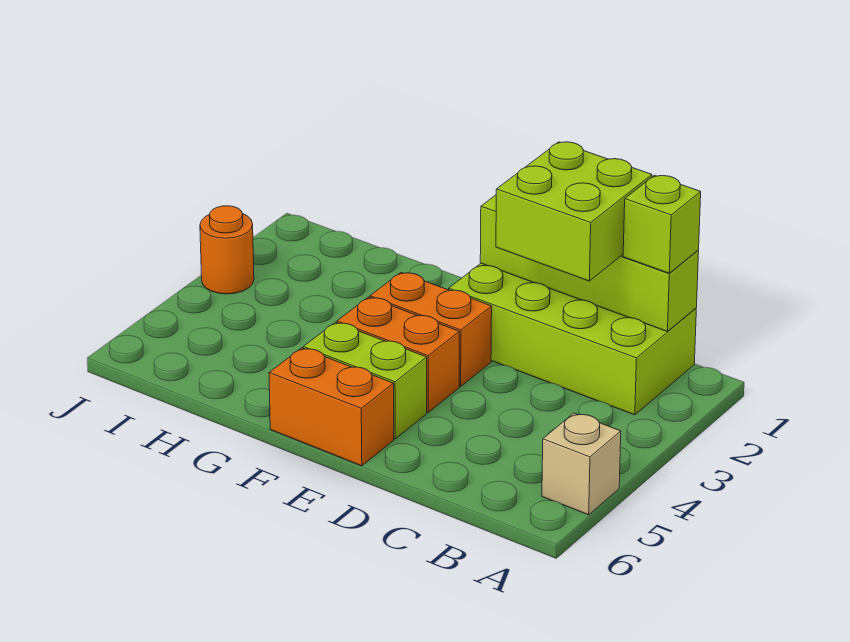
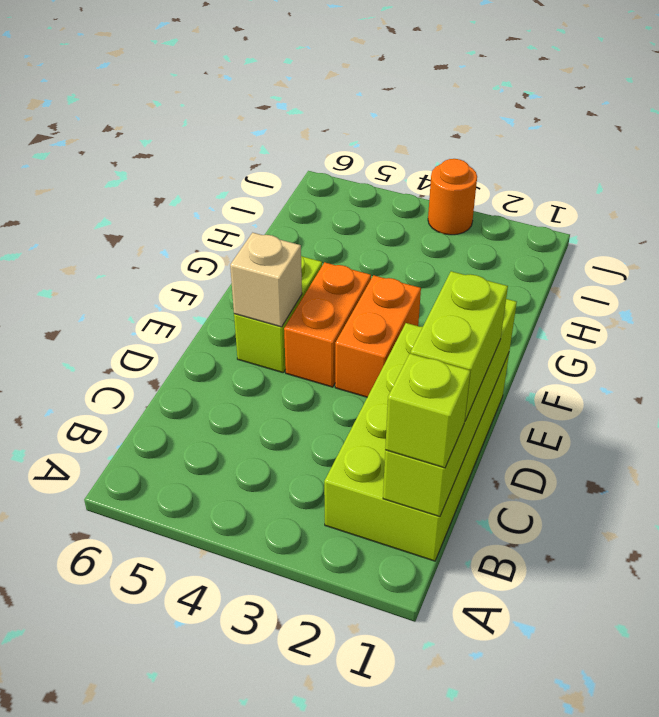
tan 1x1 brick [542,413,621,515] -> tan 1x1 brick moved to [230,233,302,327]
lime 2x2 brick [496,142,652,281] -> lime 1x2 brick [411,271,508,421]
orange 1x2 brick [269,348,394,466] -> none

